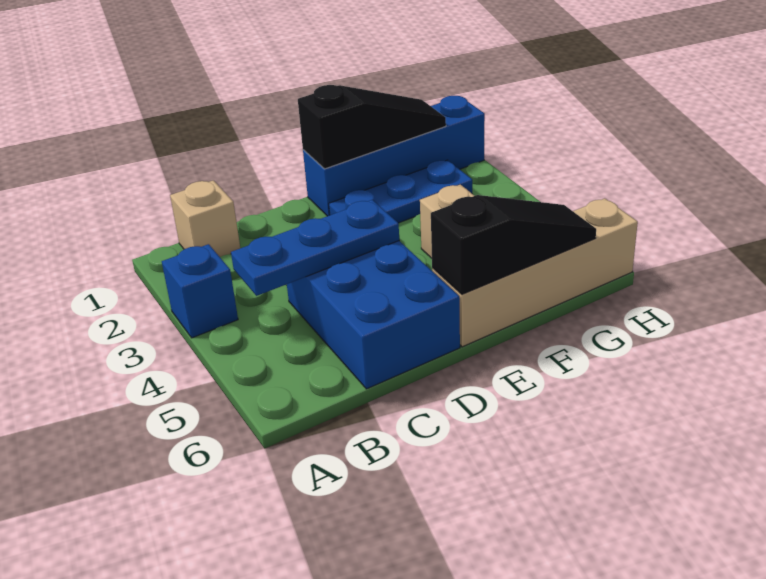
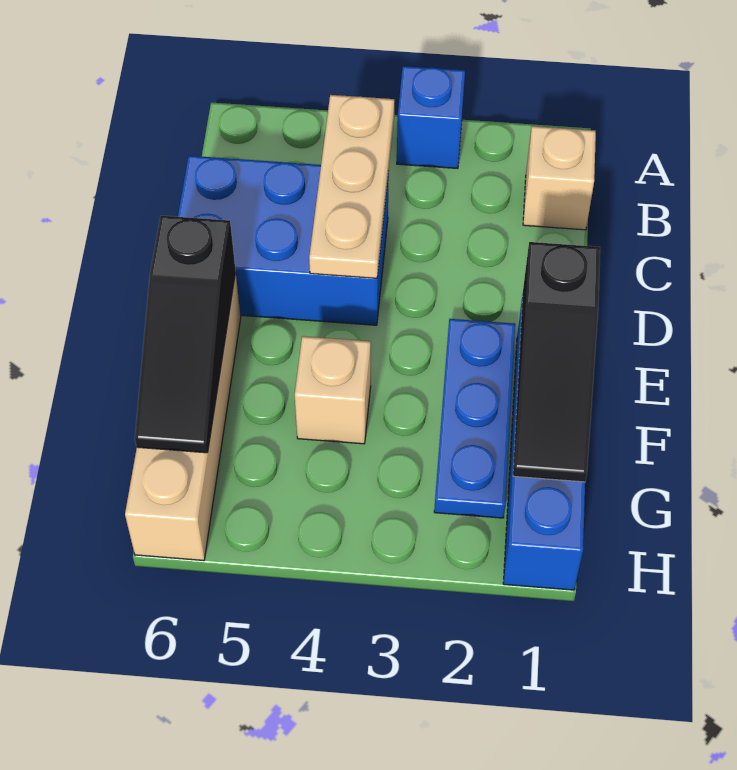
blue 1x3 plate [231,200,399,296] -> tan 1x3 plate [309,95,394,278]

